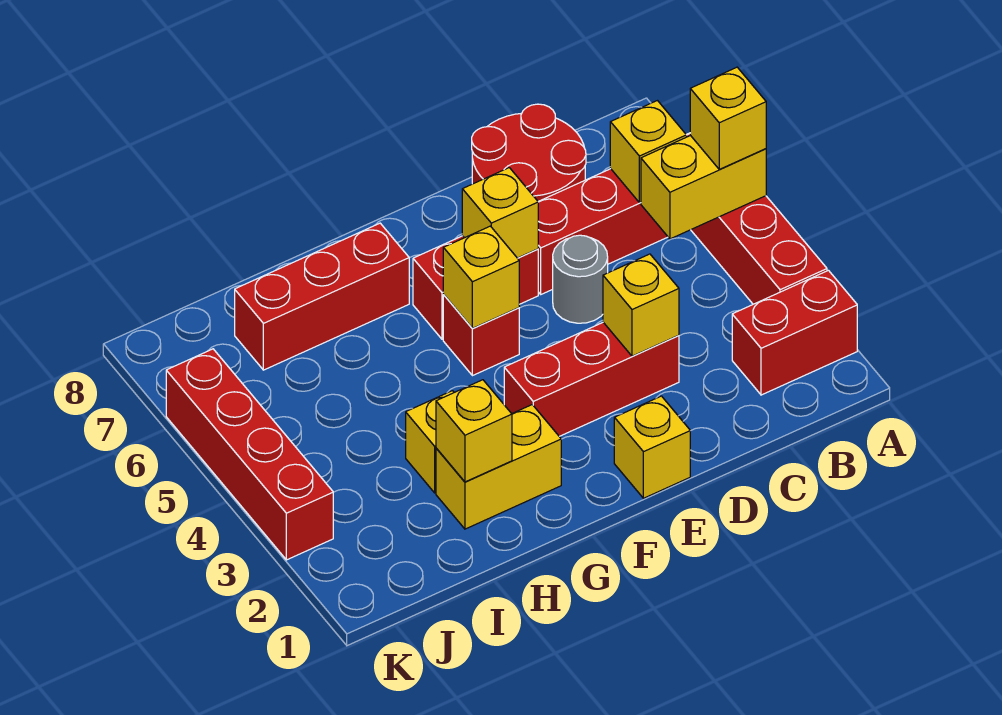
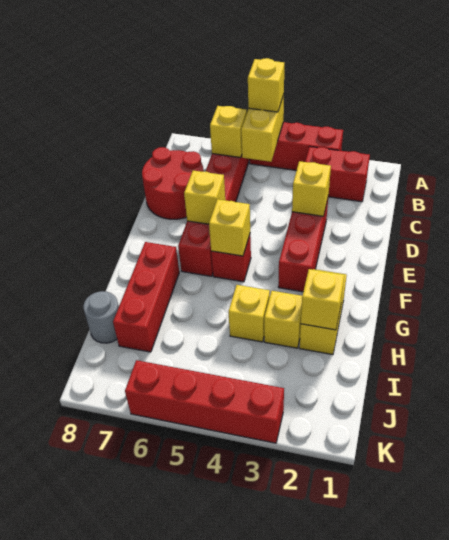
red 1x2 brick [732,270,857,395] -> red 1x2 brick turned to [305,147,370,202]
grey 1x1 round brick [553,235,608,323] -> grey 1x1 round brick moved to [83,291,119,343]
yellow 1x1 brick [614,396,690,498] -> yellow 1x1 brick moved to [229,285,270,342]

